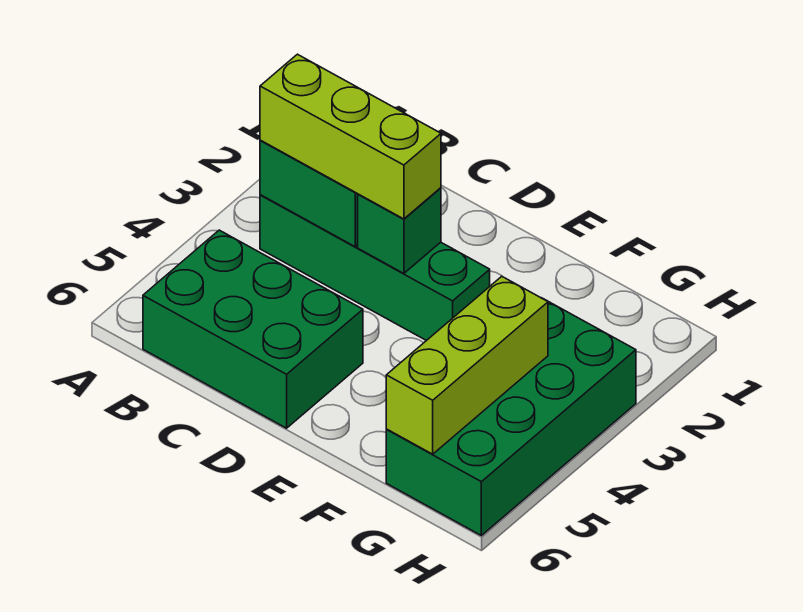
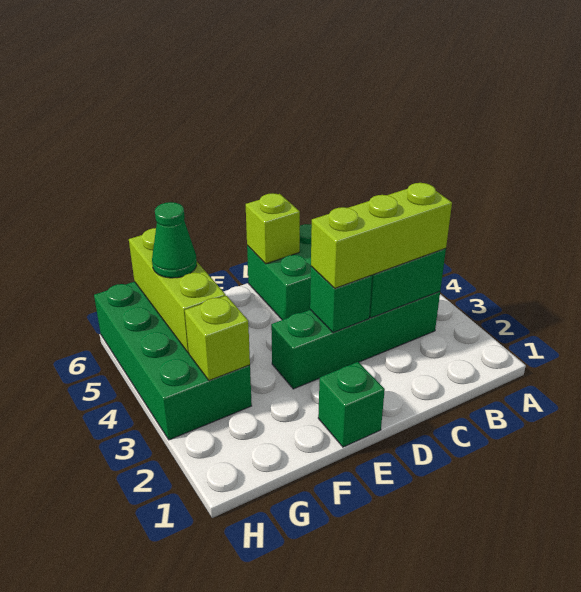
none -> lime 1x1 brick [246,193,300,264]
none -> green 1x1 brick [318,362,385,447]
none -> lime 1x1 brick [185,296,250,381]
none -> green 1x1 cone [152,202,197,278]

